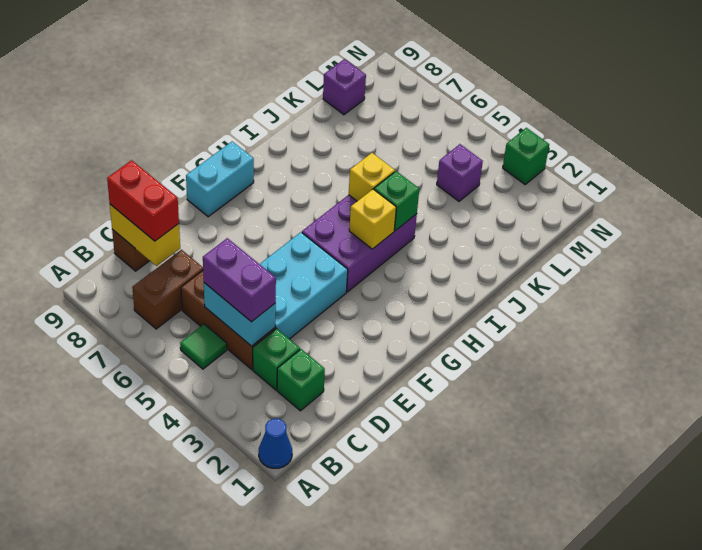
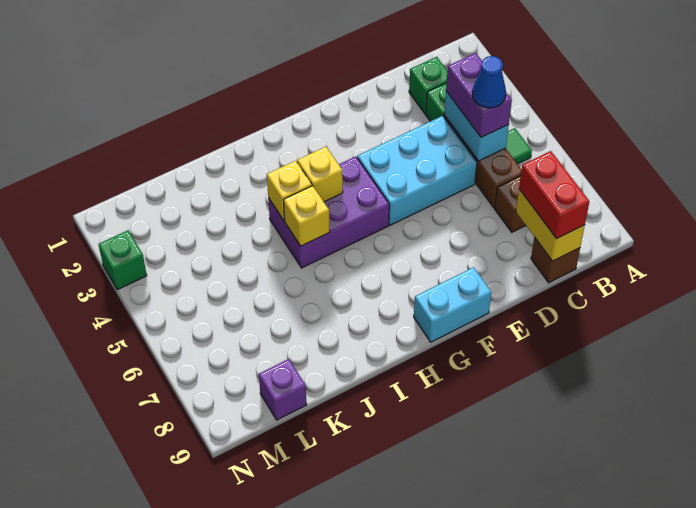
blue 1x1 cone [259,419,292,468] -> blue 1x1 cone moved to [472,56,506,108]
green 1x1 brick [374,171,419,231] -> yellow 1x1 brick [267,161,312,221]
purple 1x1 brick [437,144,483,201] -> none

